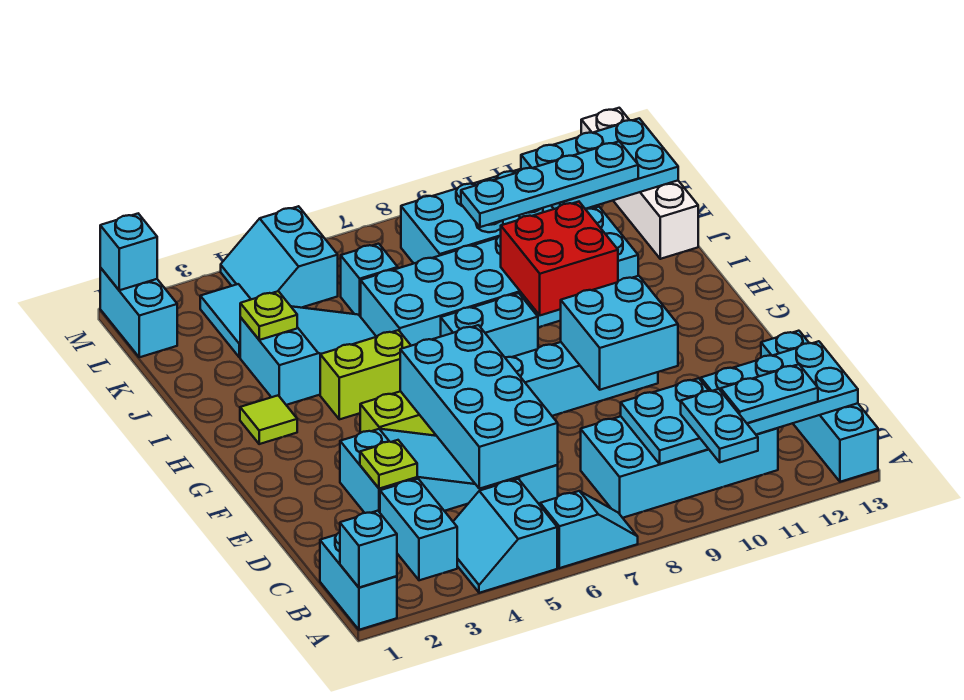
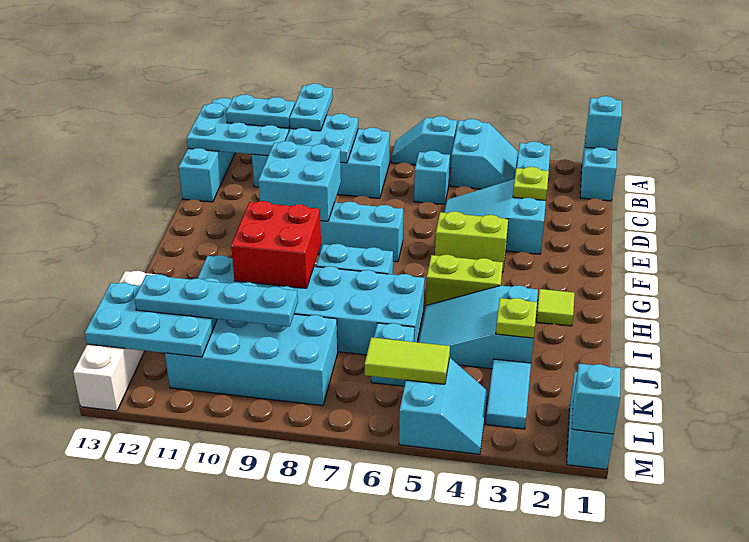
cyan 2x4 brick [400,325,558,489] -> none
none -> lime 1x2 tile [365,337,450,384]

